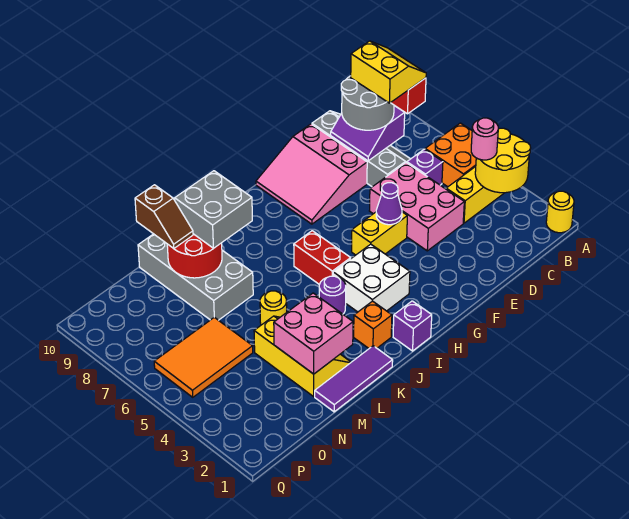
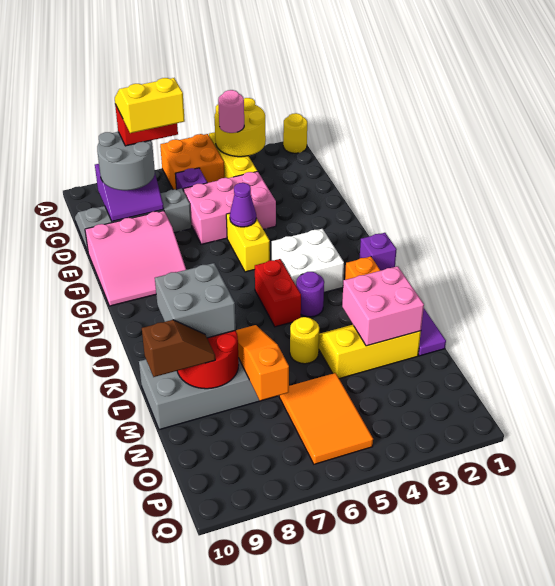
red 1x2 brick [294,231,351,284] -> red 1x2 brick turned to [254,259,301,327]
none -> orange 1x3 slope [236,325,289,401]

